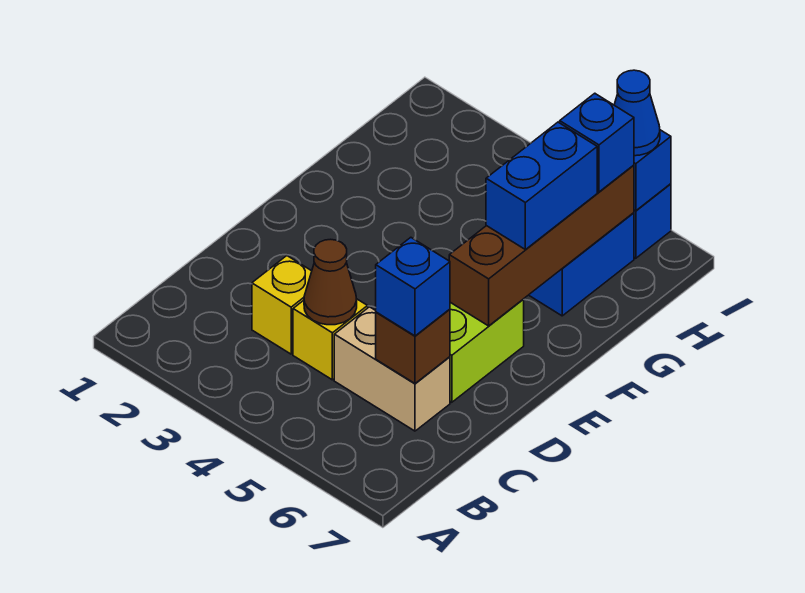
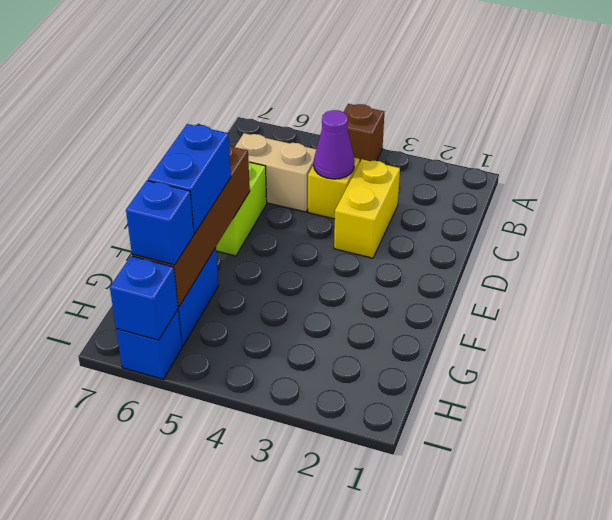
yellow 1x1 brick [252,256,312,354] -> yellow 1x2 brick [334,160,400,258]
brown 1x1 cone [304,239,357,325] -> purple 1x1 cone [314,110,355,179]
brown 1x1 brick [376,309,450,383] -> brown 1x1 brick moved to [344,104,384,163]
blue 1x1 brick [376,237,450,336] -> none
blue 1x1 cone [614,70,660,156] -> none

